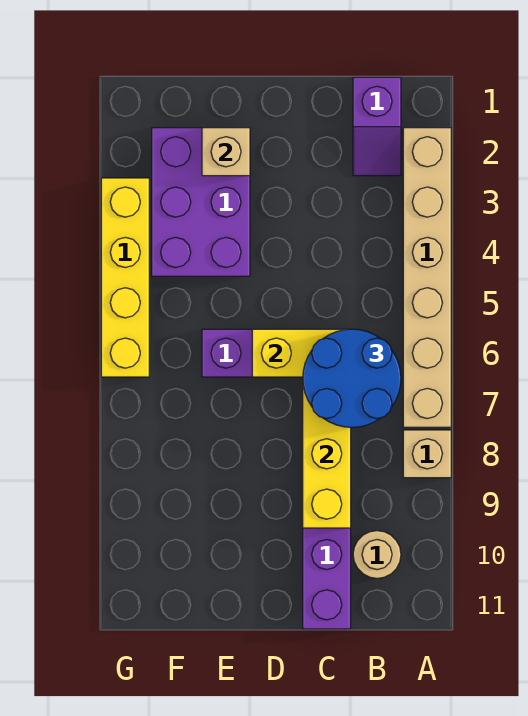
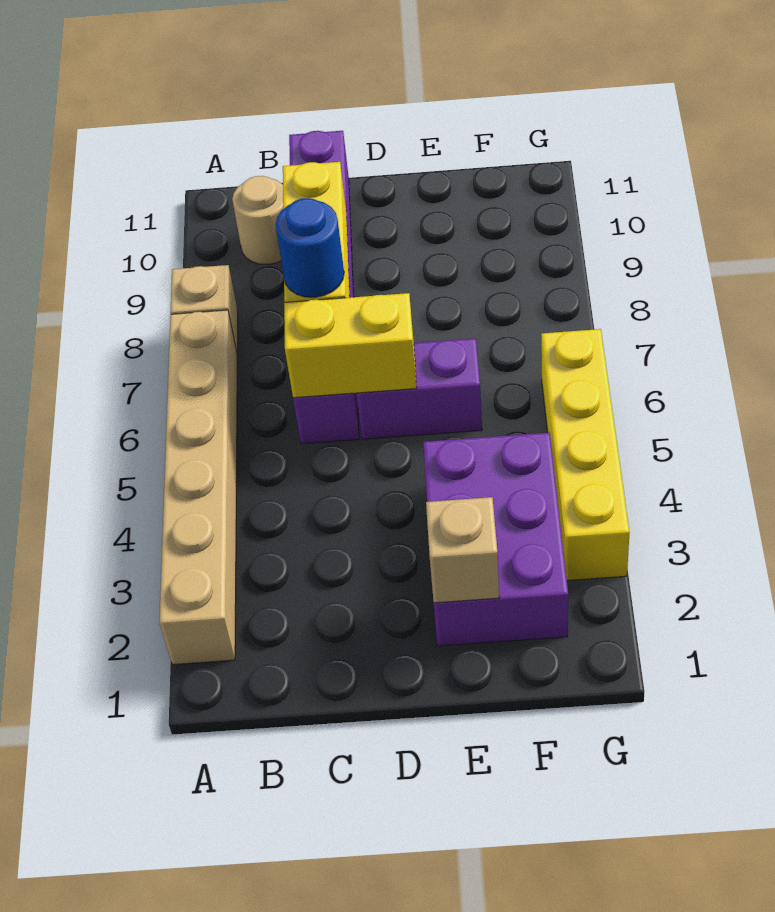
purple 1x2 slope [353,77,401,176] -> none
blue 2x2 round brick [303,329,401,427] -> blue 1x1 round brick [275,198,344,297]

